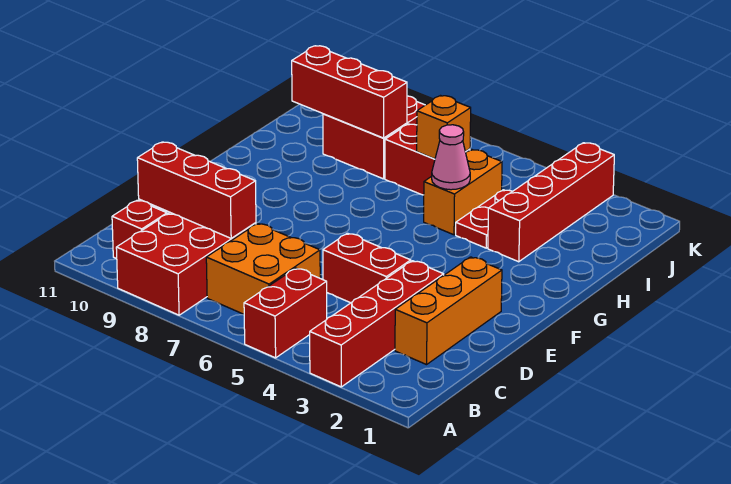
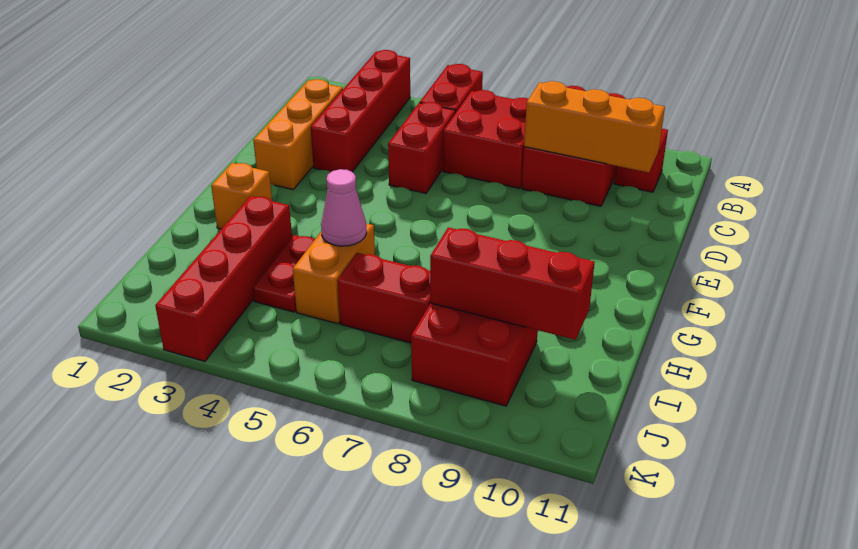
orange 2x2 brick [206,223,320,314] -> red 2x2 brick [443,90,528,189]
red 1x3 brick [137,142,256,238] -> orange 1x3 brick [524,81,665,173]
red 1x2 brick [323,233,411,303] -> red 1x2 brick turned to [388,102,455,193]
orange 1x1 brick [417,96,471,159] -> orange 1x1 brick moved to [211,163,272,229]

